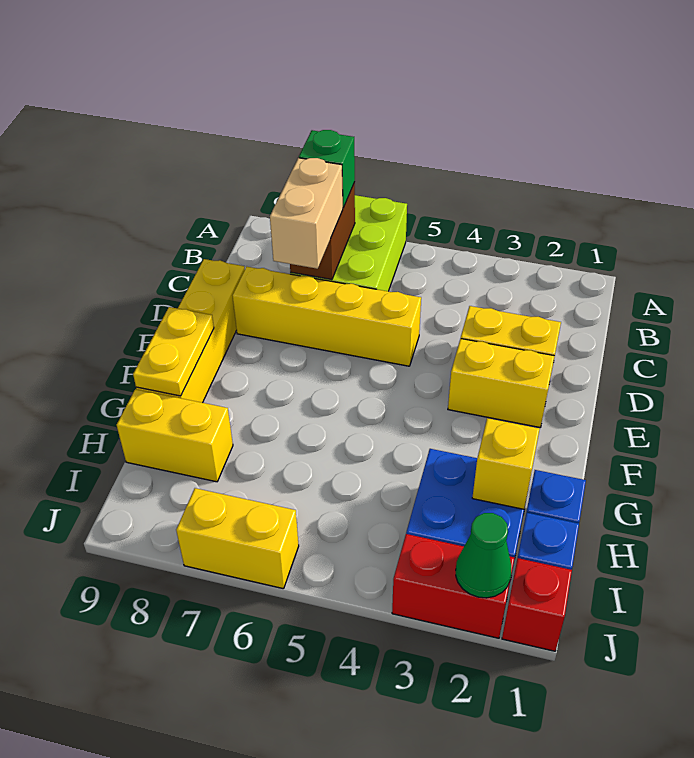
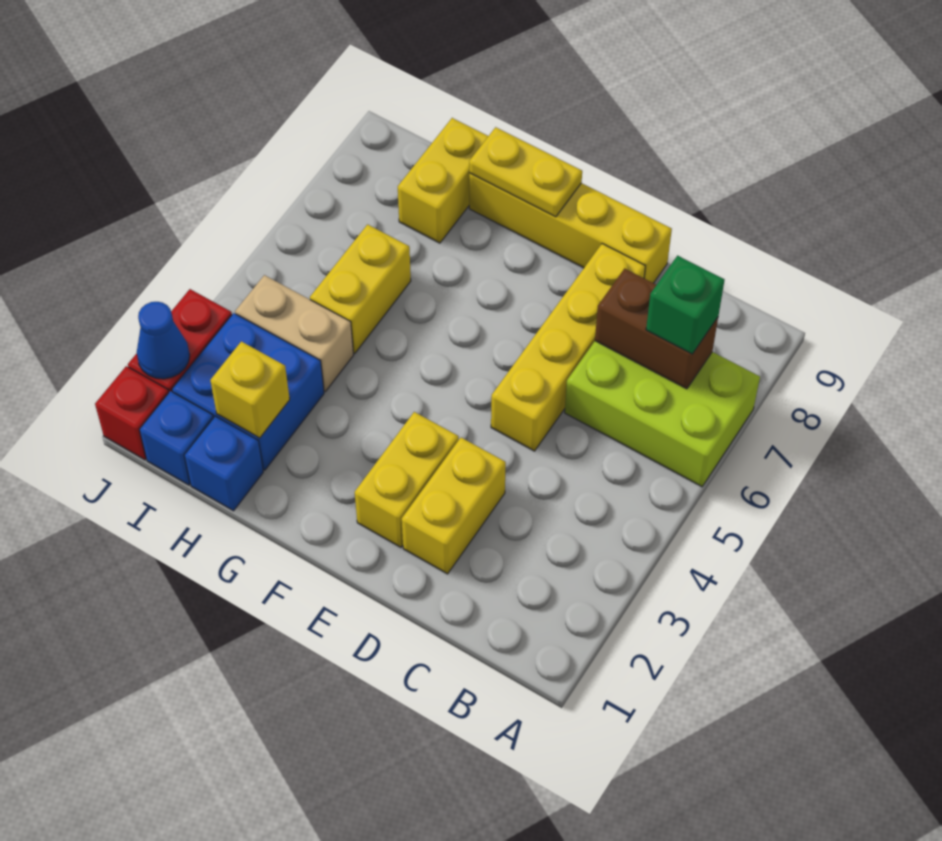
tan 1x2 brick [270,158,343,269] -> tan 1x2 brick moved to [235,275,354,391]
green 1x1 cone [456,513,511,598] -> blue 1x1 cone [137,302,190,379]
yellow 1x2 brick [176,488,299,589] -> yellow 1x2 brick moved to [310,224,411,353]

